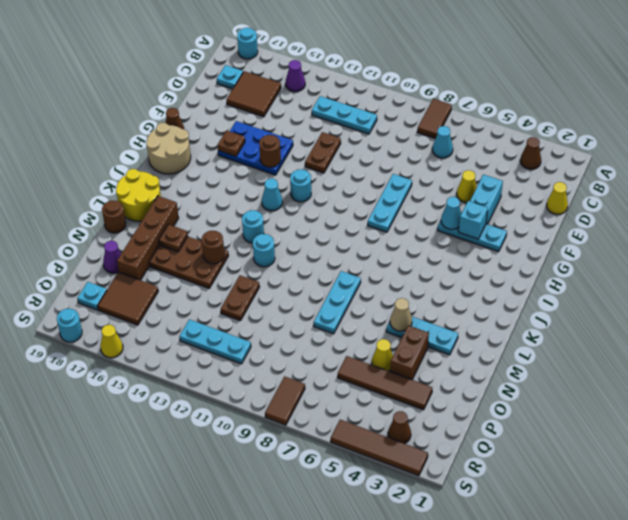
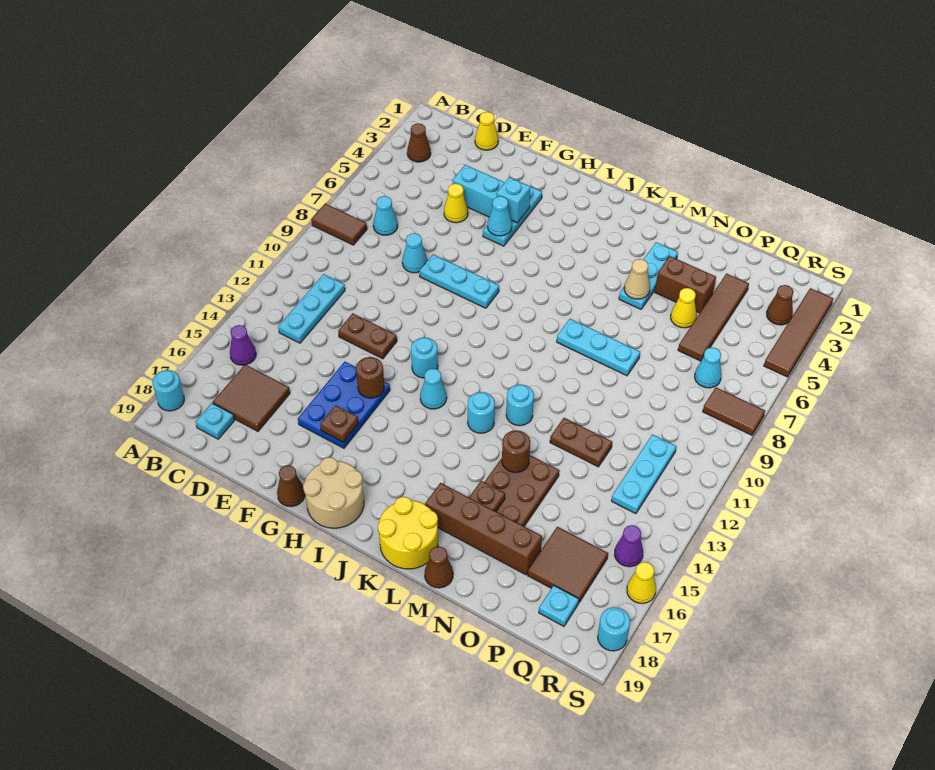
none -> cyan 1x1 cone [402,233,427,273]
brown 1x1 round brick [102,201,126,233] -> brown 1x1 cone [425,546,453,588]
purple 1x1 cone [103,241,121,273] -> purple 1x1 cone moved to [615,525,643,567]
none -> cyan 1x1 cone [695,348,721,388]

